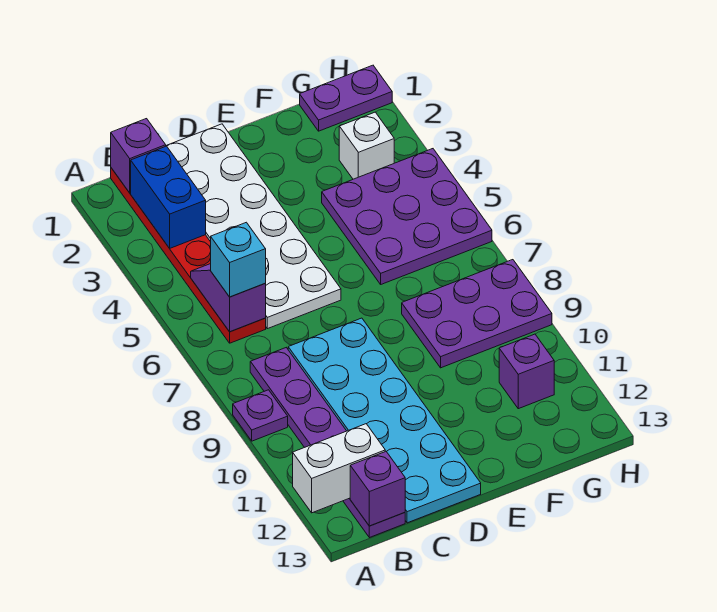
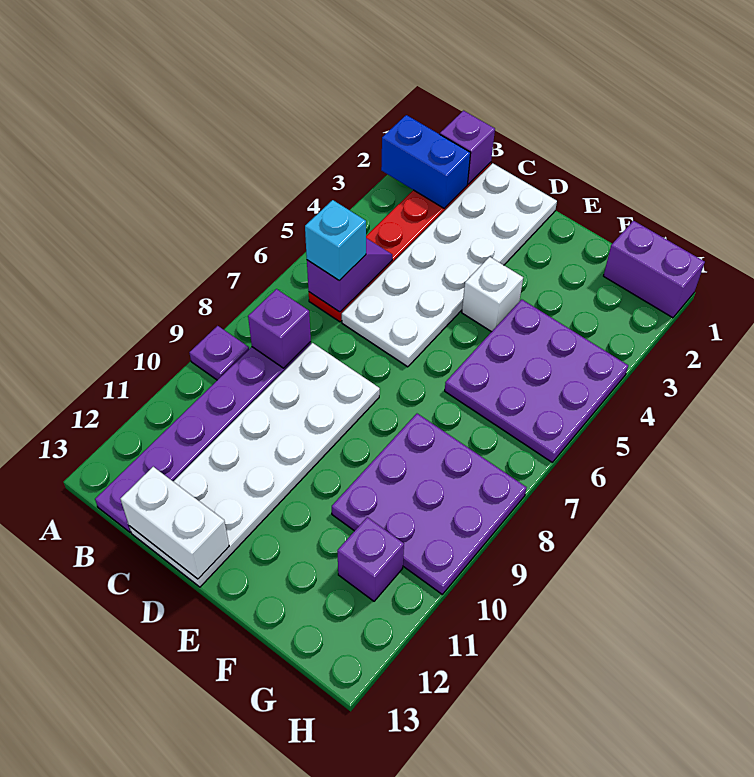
white 1x2 brick [293,424,385,513] -> white 1x2 brick moved to [120,467,229,579]
blue 1x2 brick [131,146,206,248] -> blue 1x2 brick turned to [381,115,471,208]
purple 1x1 brick [350,451,405,526] -> purple 1x1 brick moved to [248,289,311,368]
cyan 2x6 plate [288,318,481,523] -> white 2x6 plate [129,343,380,587]
purple 2x3 plate [402,260,552,368] -> purple 3x3 plate [332,414,527,594]
purple 1x2 plate [300,65,392,131] -> purple 1x2 brick [604,221,705,318]
white 1x1 brick [339,112,394,179] -> white 1x1 brick moved to [462,257,523,332]

